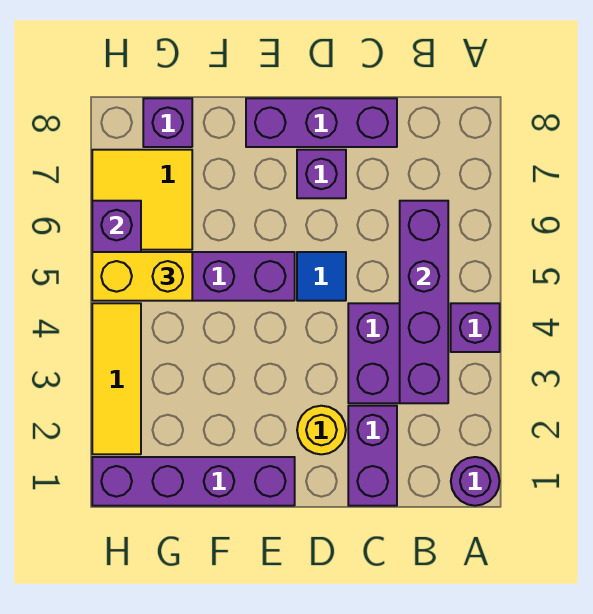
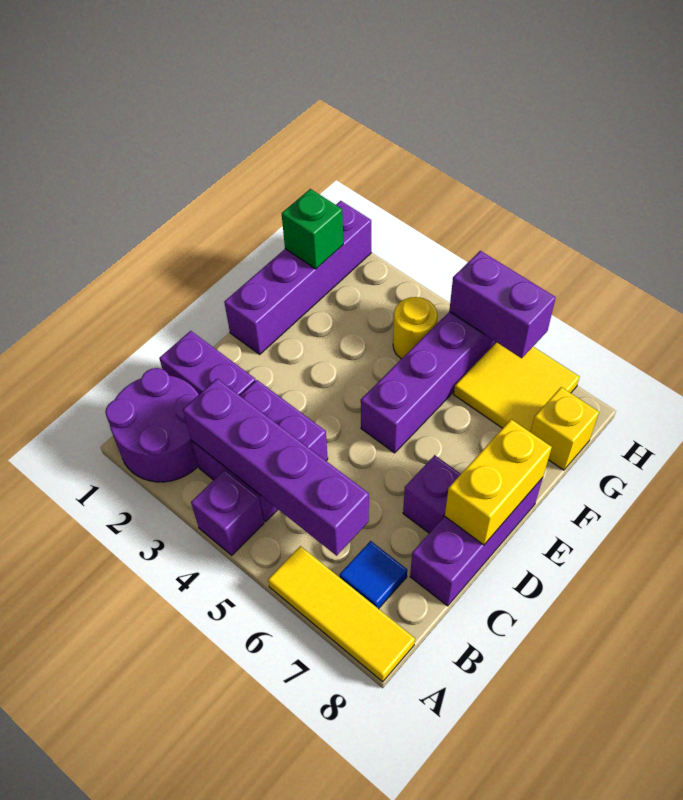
purple 1x1 round brick [451,457,500,506] -> purple 2x2 round brick [105,368,199,482]
yellow 1x1 round brick [297,406,346,454] -> yellow 1x1 round brick moved to [393,297,437,359]
blue 1x1 tile [297,252,346,301] -> blue 1x1 tile moved to [339,541,407,609]
none -> green 1x1 brick [282,189,343,269]
yellow 1x2 brick [92,252,192,301] -> yellow 1x2 brick moved to [445,419,552,545]
purple 1x1 brick [143,98,192,147] -> yellow 1x1 brick [531,387,599,470]
yellow 1x3 tile [92,303,141,454] -> yellow 1x3 tile moved to [268,546,415,682]

